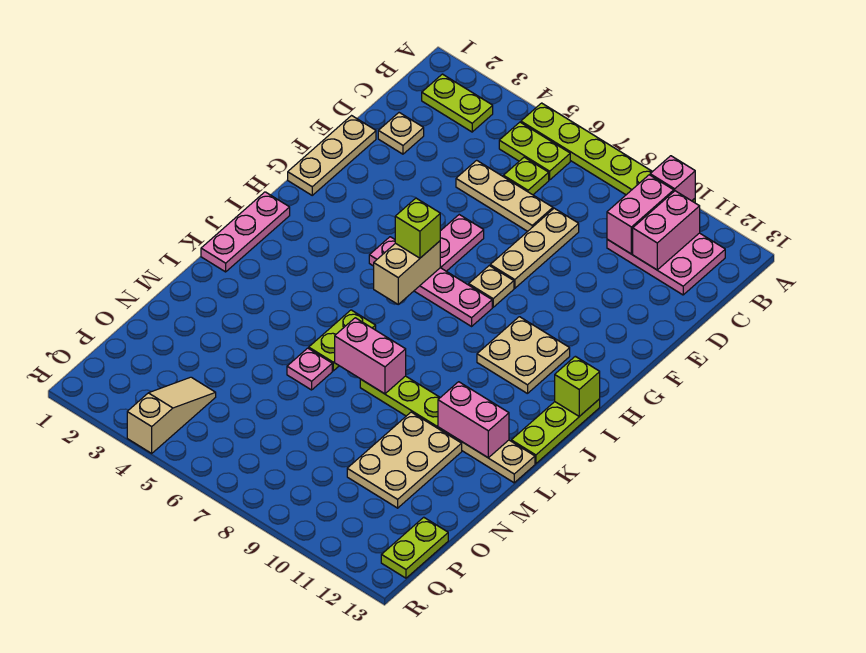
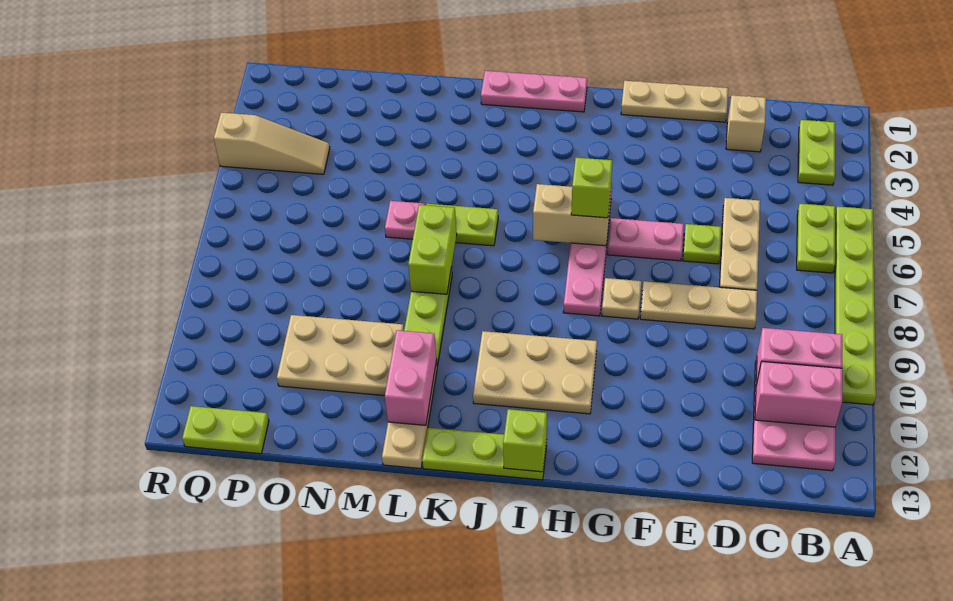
pink 1x1 brick [650,156,695,201] -> none
lime 1x1 plate [503,157,549,195] -> lime 1x1 plate moved to [683,224,721,264]
tan 1x1 plate [378,113,424,154] -> tan 1x1 brick [726,95,766,152]
tan 2x2 plate [477,317,570,394] -> tan 2x3 plate [473,331,597,414]
pink 1x2 brick [335,318,406,394] -> lime 1x2 brick [408,205,457,294]

